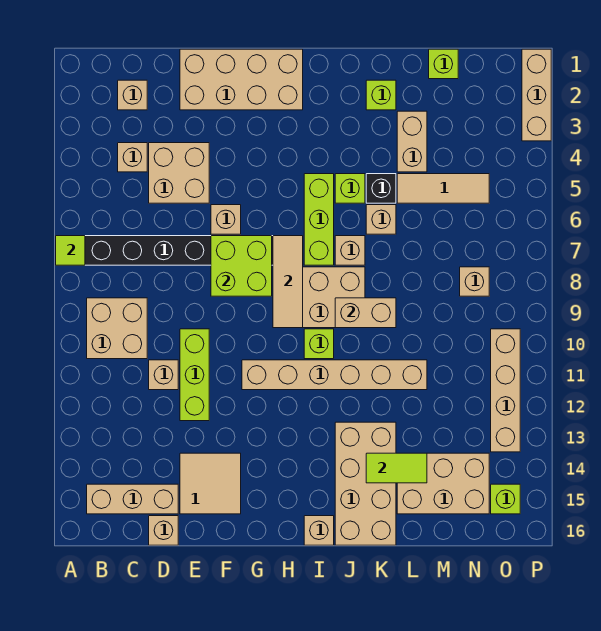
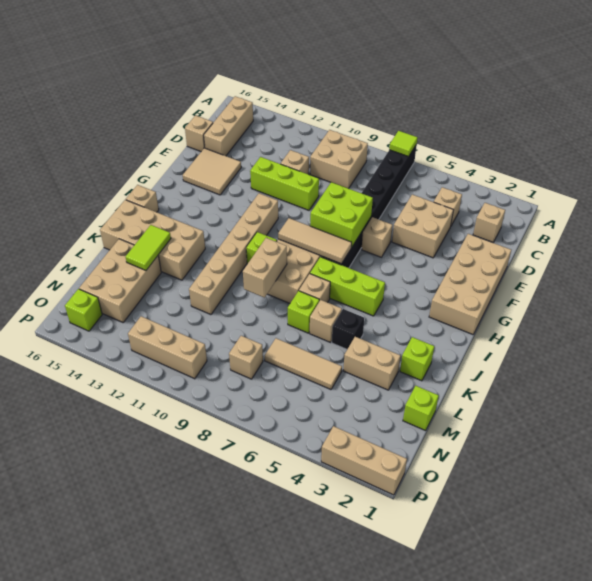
lime 1x1 brick [335,174,365,203] -> lime 1x1 brick moved to [288,291,319,333]
tan 1x3 tile [397,174,489,203] -> tan 1x3 tile turned to [265,338,342,390]
tan 1x4 brick [491,329,520,452] -> tan 1x3 brick [128,316,207,379]

